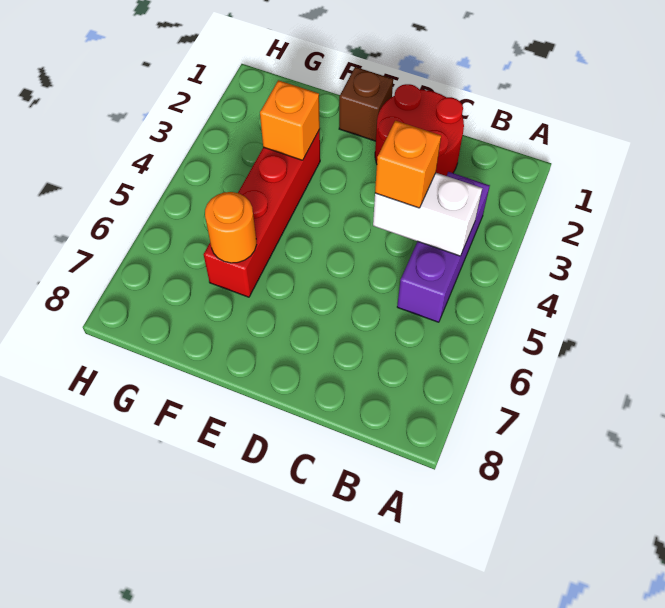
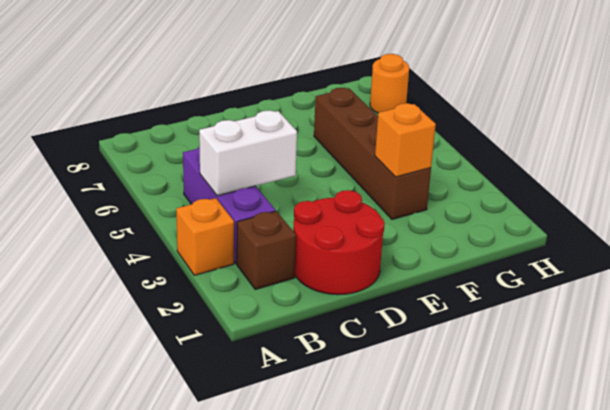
orange 1x1 brick [375,121,441,208] -> orange 1x1 brick moved to [176,198,234,275]
brown 1x1 brick [339,67,393,141] -> brown 1x1 brick moved to [237,211,296,289]
red 1x4 brick [204,130,320,297] -> brown 1x4 brick [314,88,431,219]
orange 1x1 round brick [205,192,256,263] -> orange 1x1 round brick moved to [370,54,409,113]

